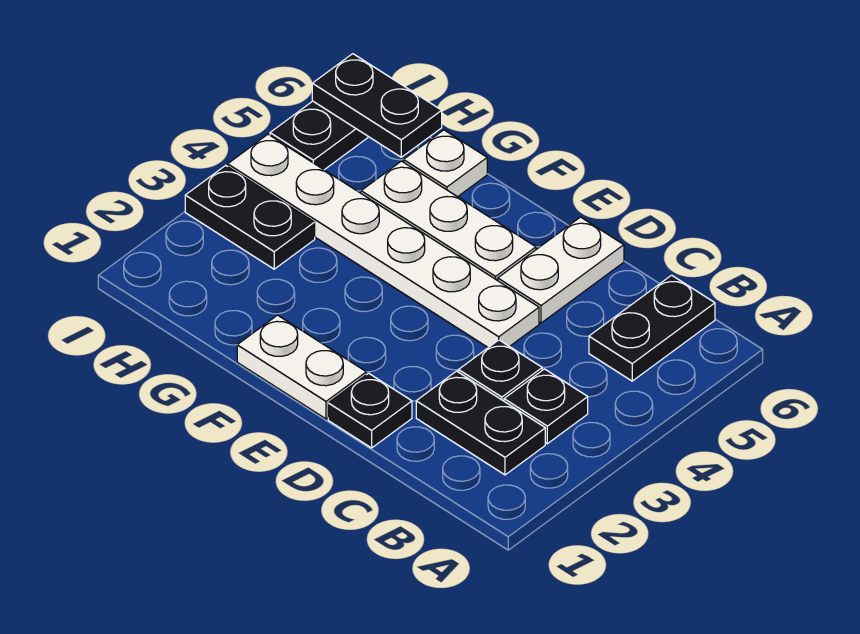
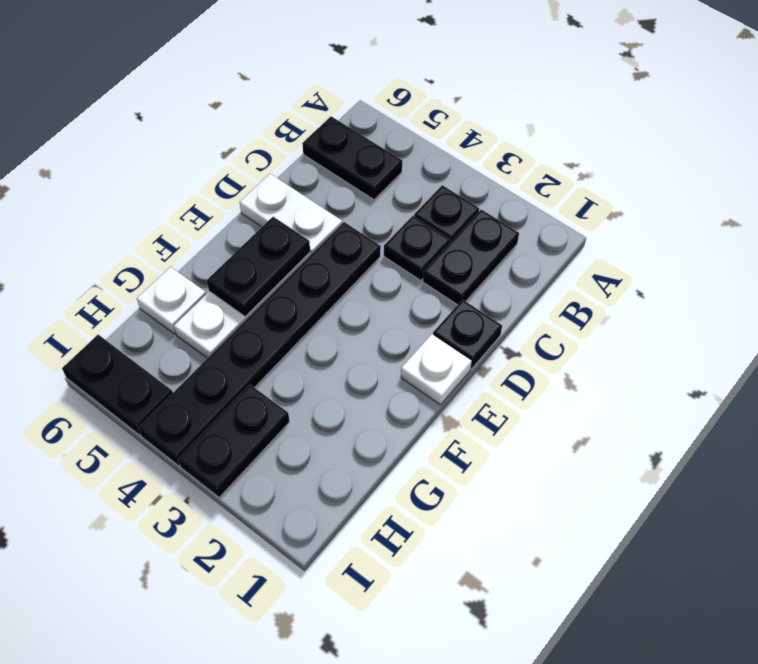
white 1x6 plate [228,134,539,347] -> black 1x6 plate [138,222,381,466]
white 1x2 plate [237,315,366,419] -> white 1x1 plate [401,334,472,405]
black 1x2 plate [312,54,442,157] -> black 1x2 plate moved to [207,217,310,317]

